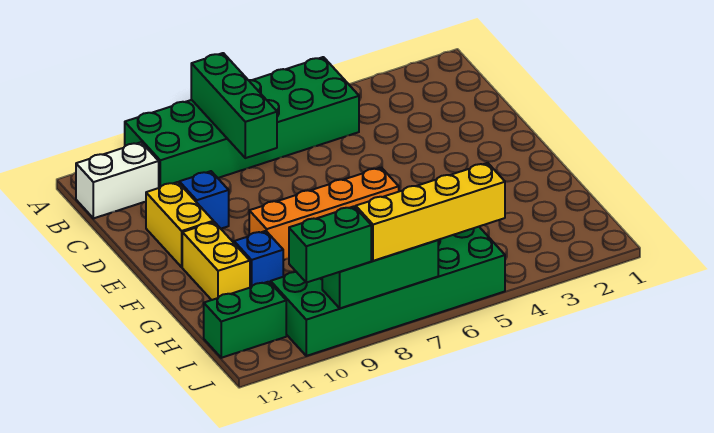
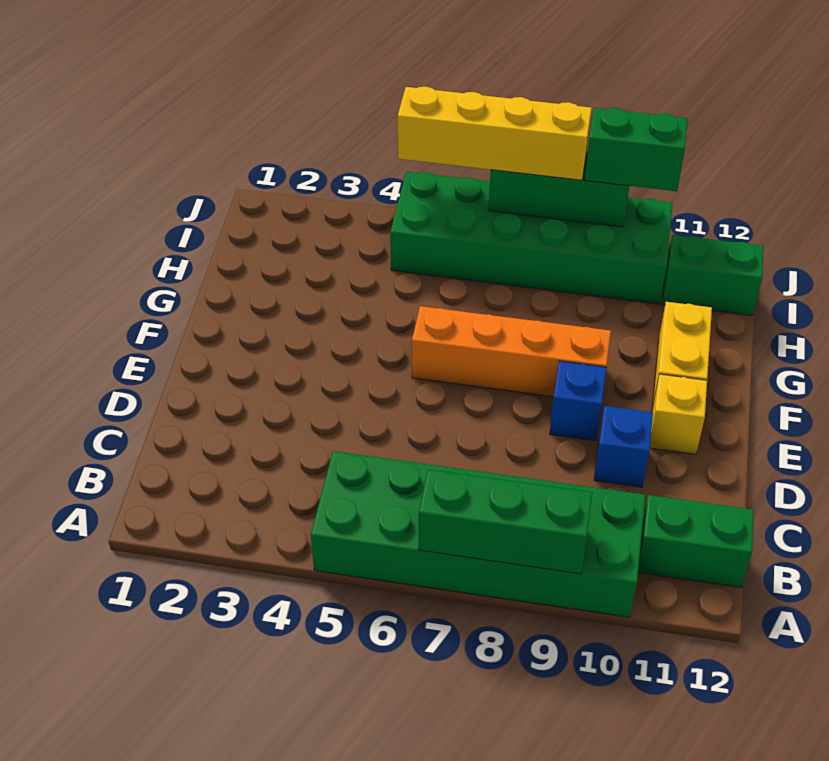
green 1x3 brick [191,53,277,158] -> green 1x3 brick turned to [419,469,592,574]
white 1x2 brick [76,142,159,218] -> green 1x2 brick [638,495,754,587]
yellow 1x2 brick [146,182,213,267] -> yellow 1x1 brick [650,374,707,454]
blue 1x1 brick [234,231,283,287] -> blue 1x1 brick moved to [550,361,606,441]

